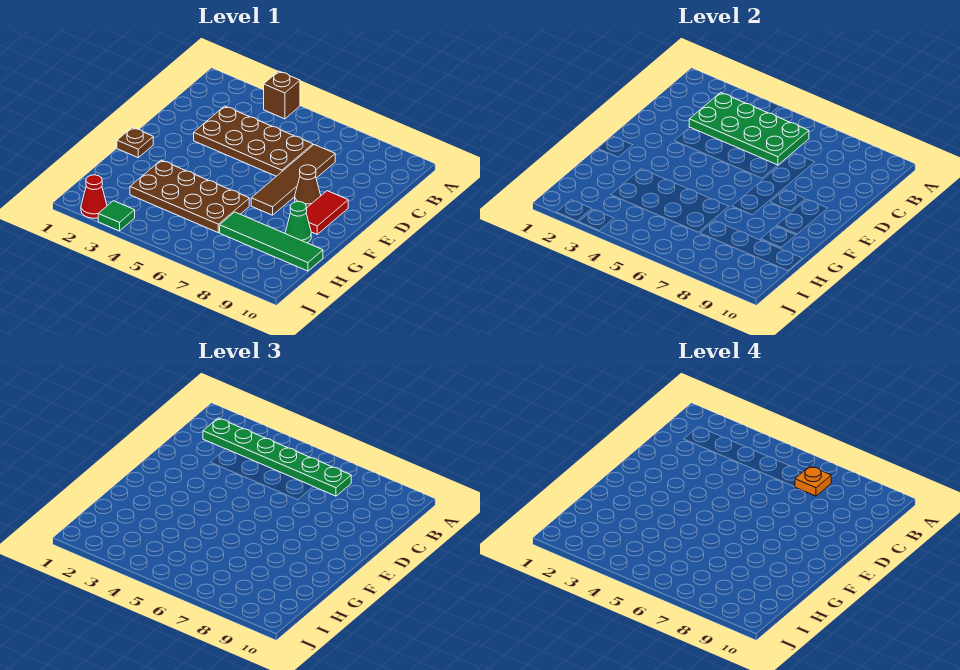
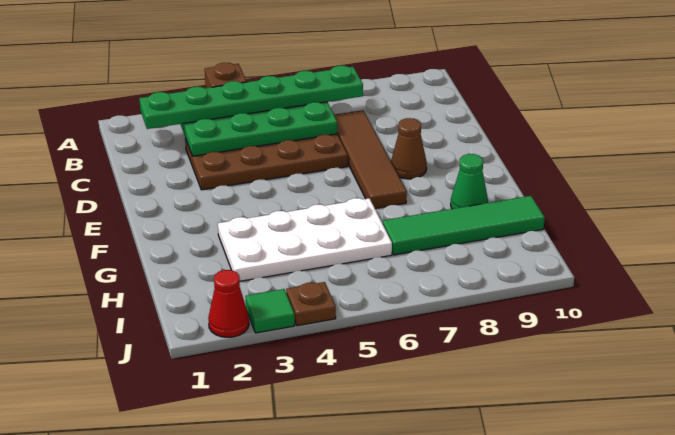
orange 1x1 plate [795,466,831,496] -> none
red 1x2 tile [306,191,348,234] -> none
brown 1x1 plate [117,127,153,157] -> brown 1x1 plate moved to [286,282,336,326]
brown 2x4 plate [130,160,249,233] -> white 2x4 plate [218,198,392,281]

